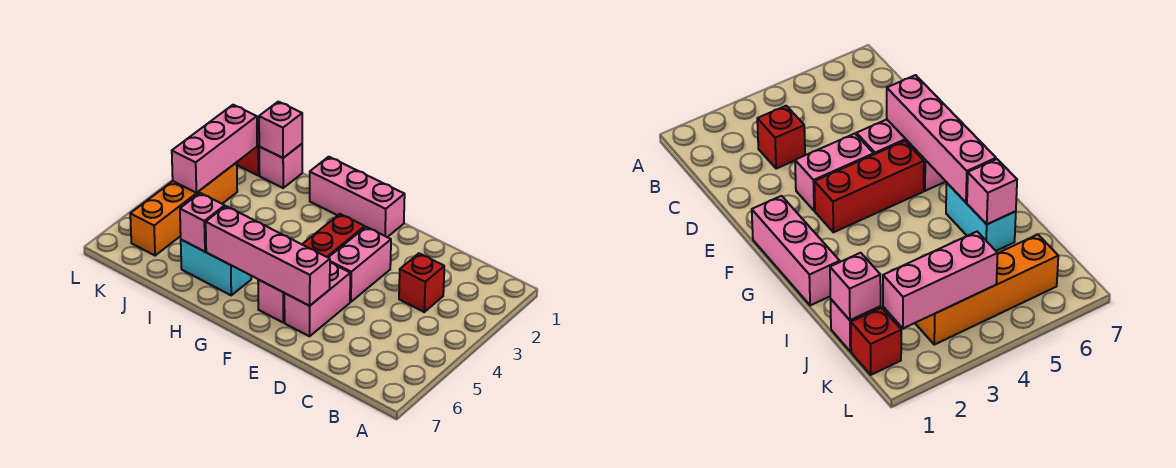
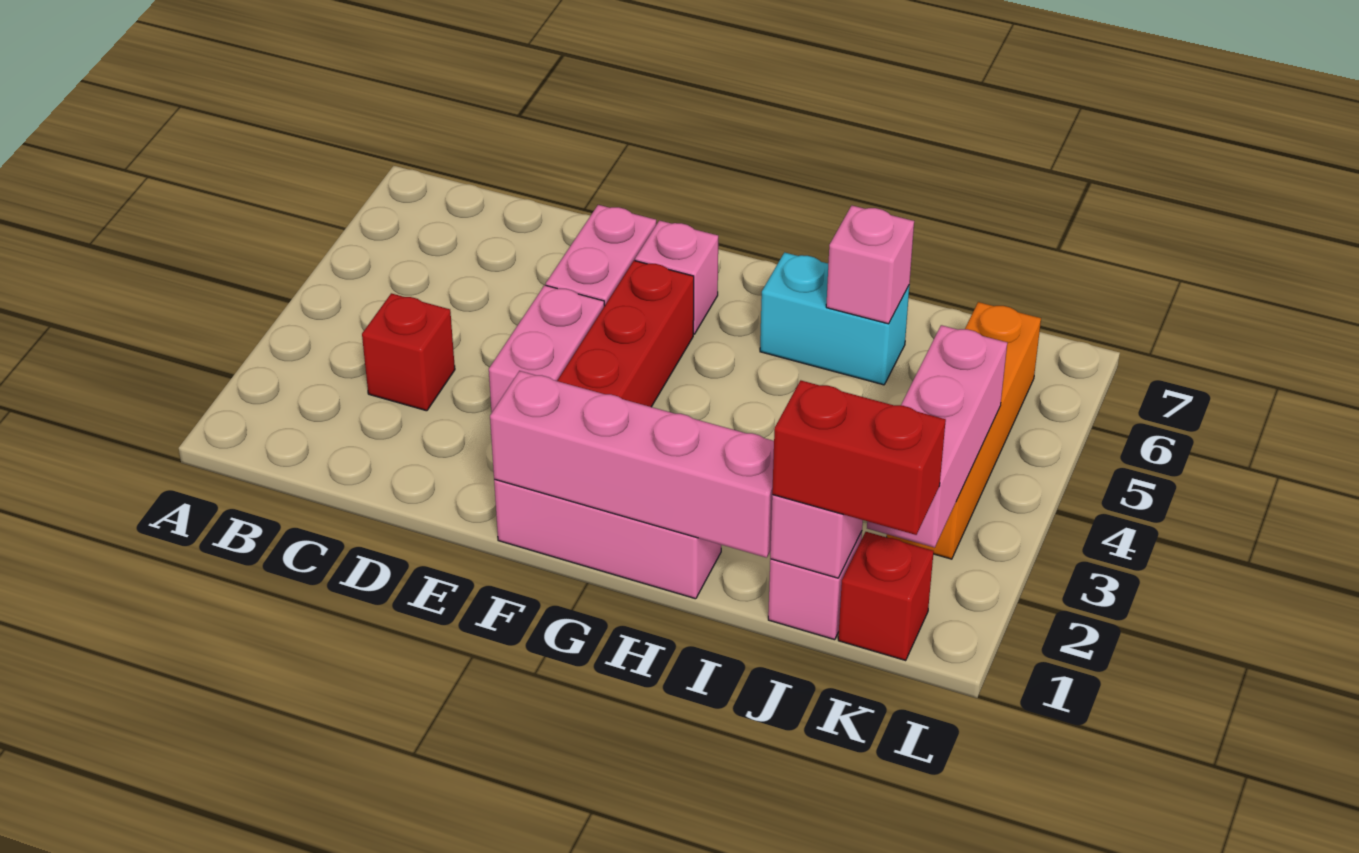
pink 1x4 brick [206,206,330,306] -> pink 1x4 brick moved to [490,371,774,558]
none -> red 1x2 brick [772,380,946,535]

